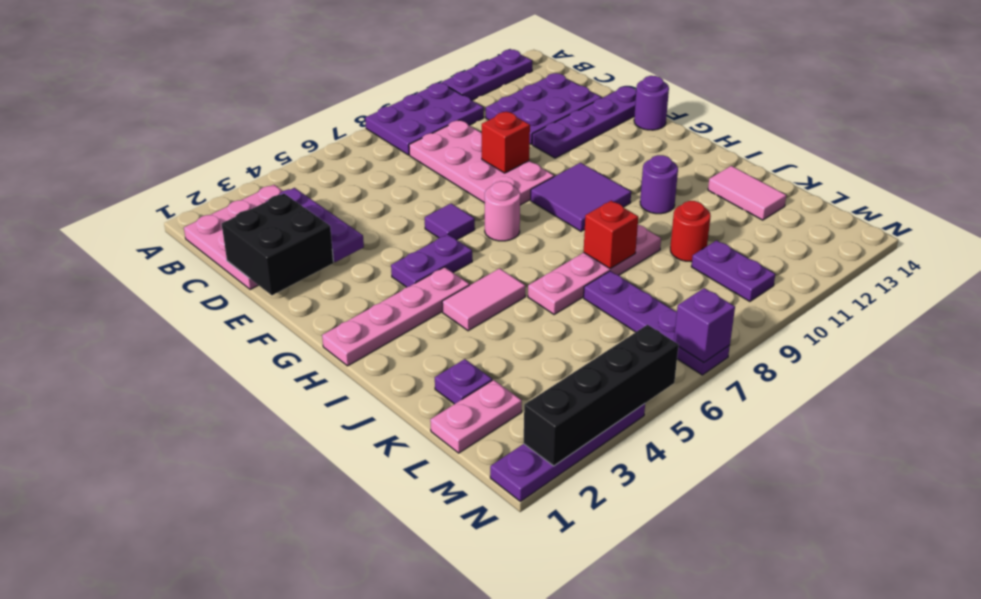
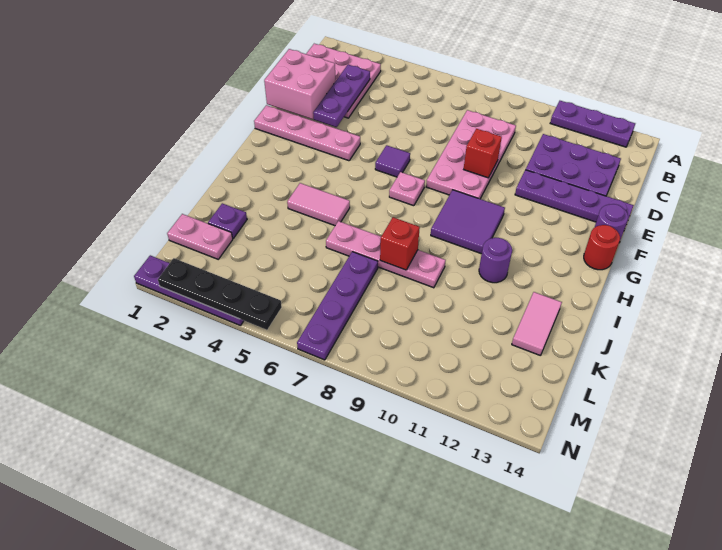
purple 2x3 plate [365,83,484,155] -> none
black 2x2 brick [222,194,334,295] -> pink 2x2 brick [264,49,335,119]
purple 1x2 plate [391,234,472,287] -> none
pink 1x1 round brick [485,181,520,241] -> pink 1x1 plate [389,172,425,206]
pink 1x4 plate [322,267,469,366] -> pink 1x4 plate moved to [254,105,360,161]
red 1x1 round brick [670,201,711,262] -> red 1x1 round brick moved to [584,225,620,270]
purple 1x2 plate [691,240,775,301] -> none
black 1x4 brick [524,325,678,466] -> black 1x4 plate [158,258,282,330]
purple 1x1 brick [674,288,735,363] -> none

